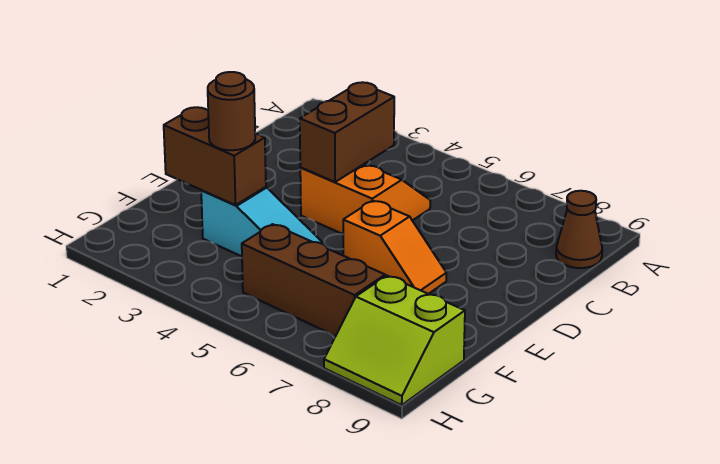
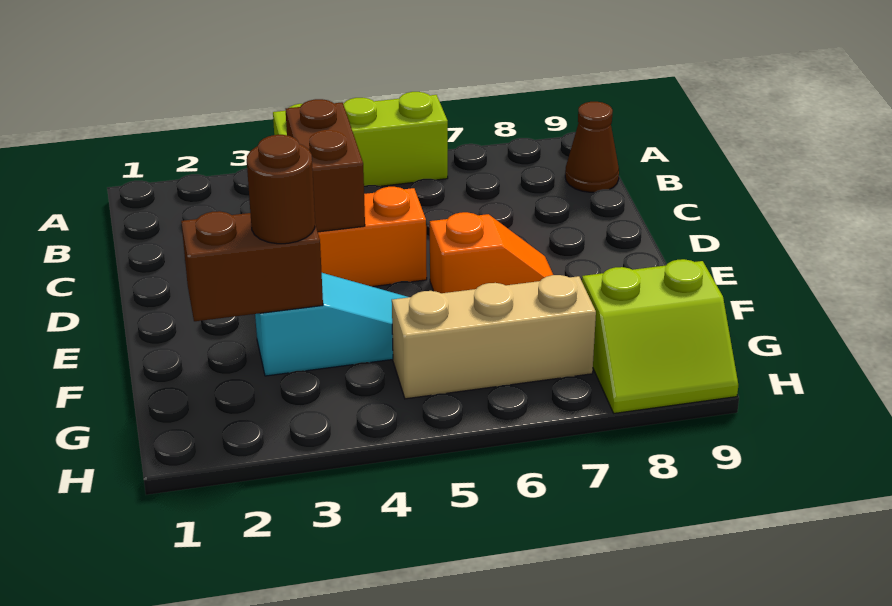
none -> lime 1x3 brick [273,92,448,186]
brown 1x3 brick [242,224,385,336] -> tan 1x3 brick [392,275,596,399]

